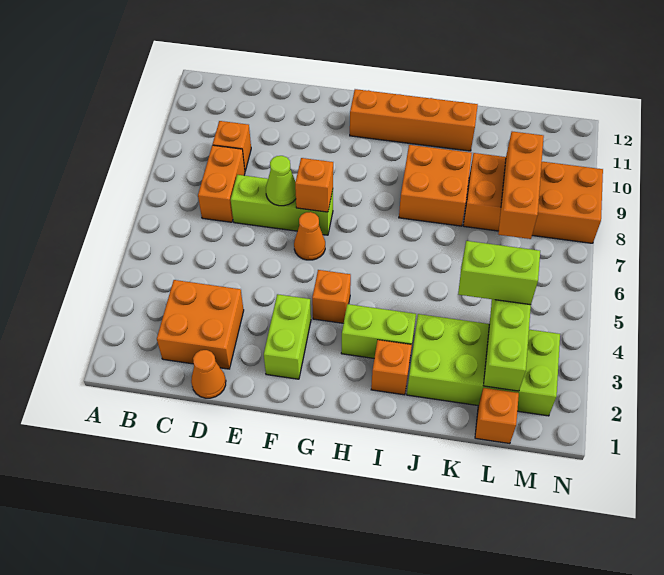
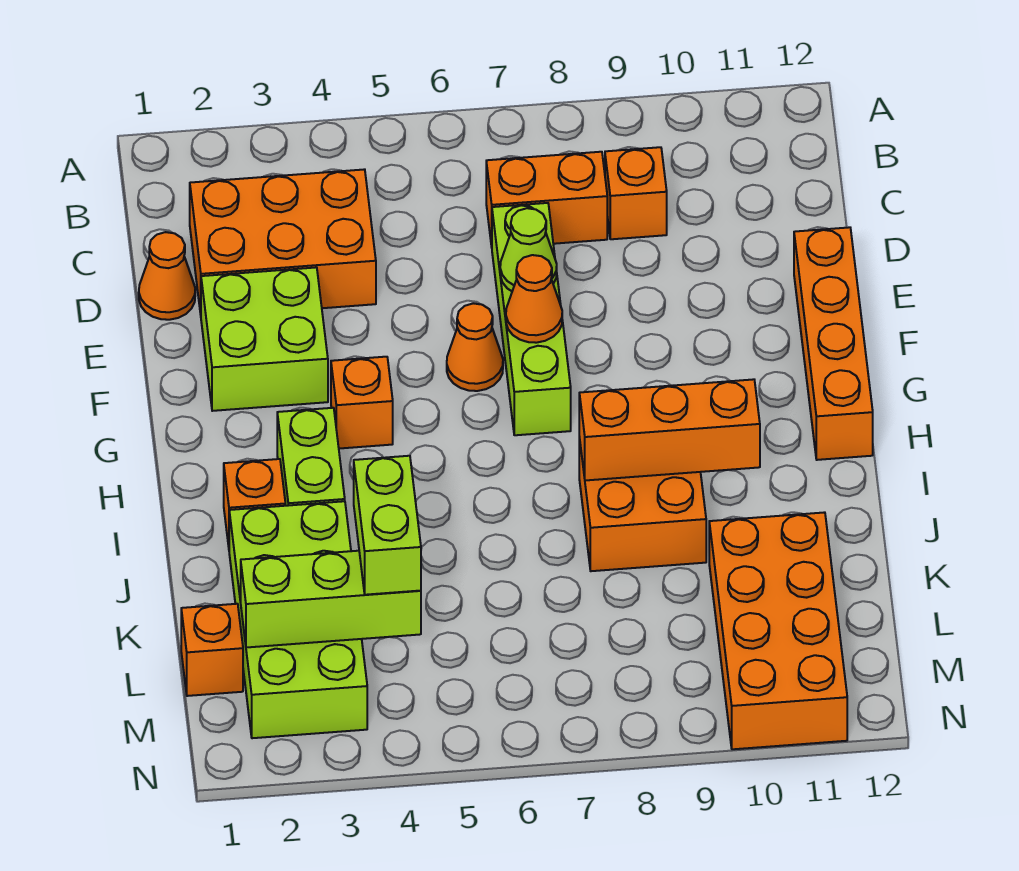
orange 2x2 brick [157,280,244,369] -> orange 2x3 brick [190,169,376,314]
lime 1x3 brick [231,175,333,235] -> lime 1x4 brick [492,203,571,435]
lime 1x2 brick [264,294,311,379] -> lime 2x2 brick [201,267,328,411]
orange 1x1 brick [295,158,333,212] -> orange 1x1 cone [506,255,562,343]
orange 1x4 brick [350,89,478,151] -> orange 1x4 brick moved to [794,227,873,460]
orange 2x4 brick [463,153,603,243] -> orange 2x4 brick moved to [709,512,847,749]
orange 1x3 brick [498,132,544,239] -> orange 1x3 brick moved to [579,379,760,481]

